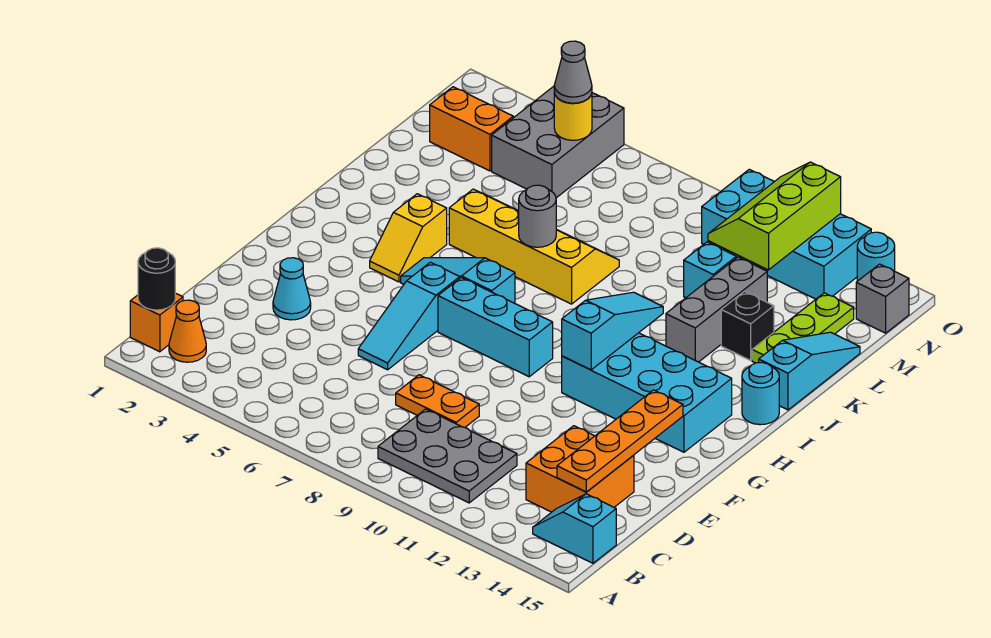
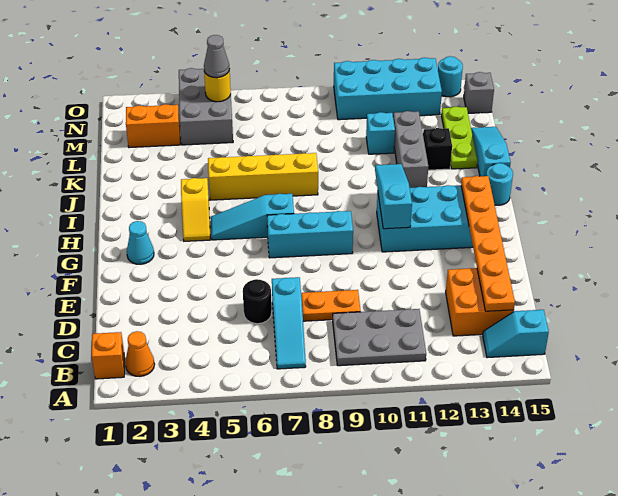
black 1x1 round brick [138,248,175,310] -> black 1x1 round brick moved to [243,279,272,324]
orange 1x4 plate [557,390,683,492] -> orange 1x6 plate [461,176,515,311]
cyan 1x1 cone [273,258,311,320] -> cyan 1x1 cone moved to [127,221,154,264]
cyan 1x3 slope [358,262,460,370] -> cyan 1x3 slope moved to [272,277,306,369]
grey 1x1 round brick [519,185,556,247] -> none
lime 2x3 slope [708,162,841,270] -> none

